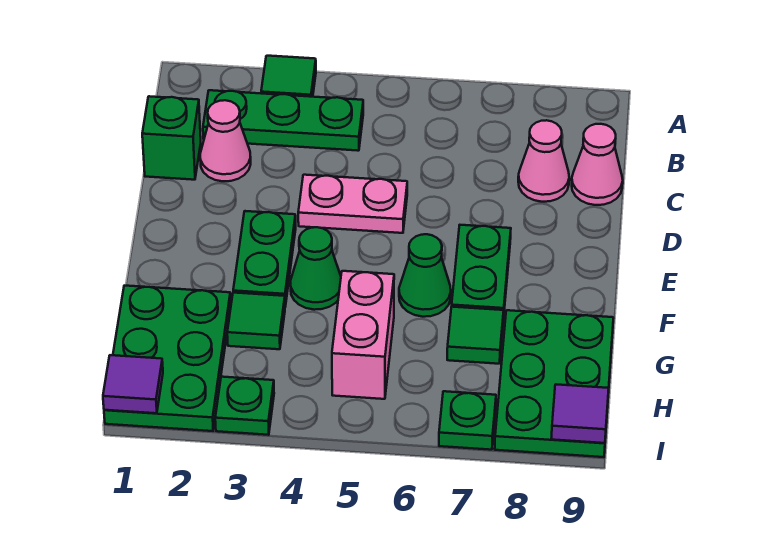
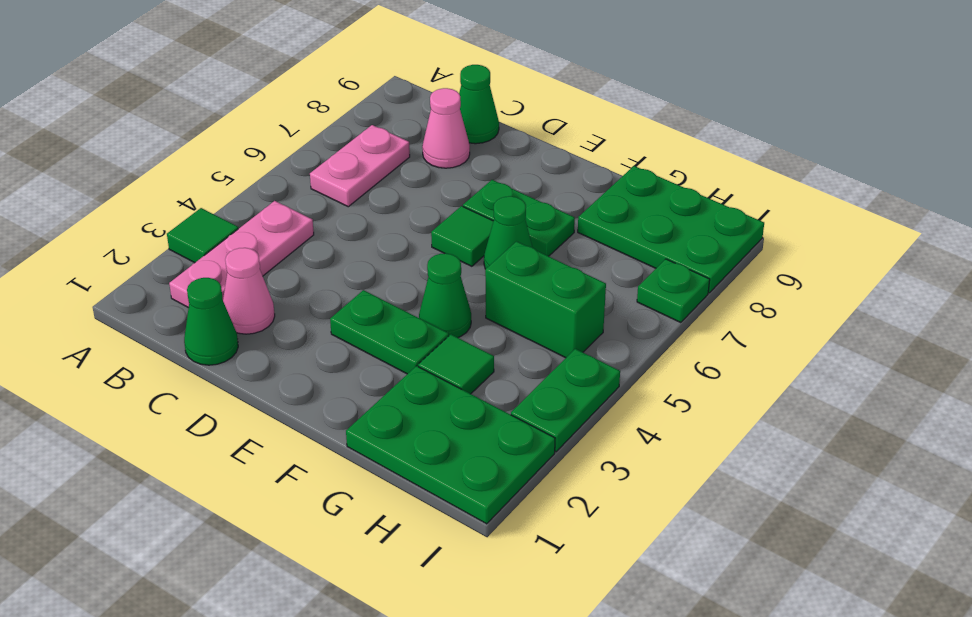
green 1x3 plate [203,90,363,151] -> pink 1x3 plate [169,201,314,308]
green 1x1 brick [142,96,201,180] -> green 1x1 cone [184,278,238,365]
pink 1x1 cone [572,124,623,205] -> green 1x1 cone [459,65,499,144]
pink 1x2 plate [298,175,407,233] -> pink 1x2 plate moved to [310,125,410,207]
pink 1x2 brick [332,271,394,399] -> green 1x2 brick [485,241,606,358]
green 1x1 tile [447,307,504,364] -> green 1x1 tile moved to [431,206,493,266]
purple 1x1 tile [103,355,163,413] -> none
green 1x1 plate [215,377,274,435] -> green 1x2 plate [511,349,620,452]
purple 1x1 tile [551,384,609,443] -> none

